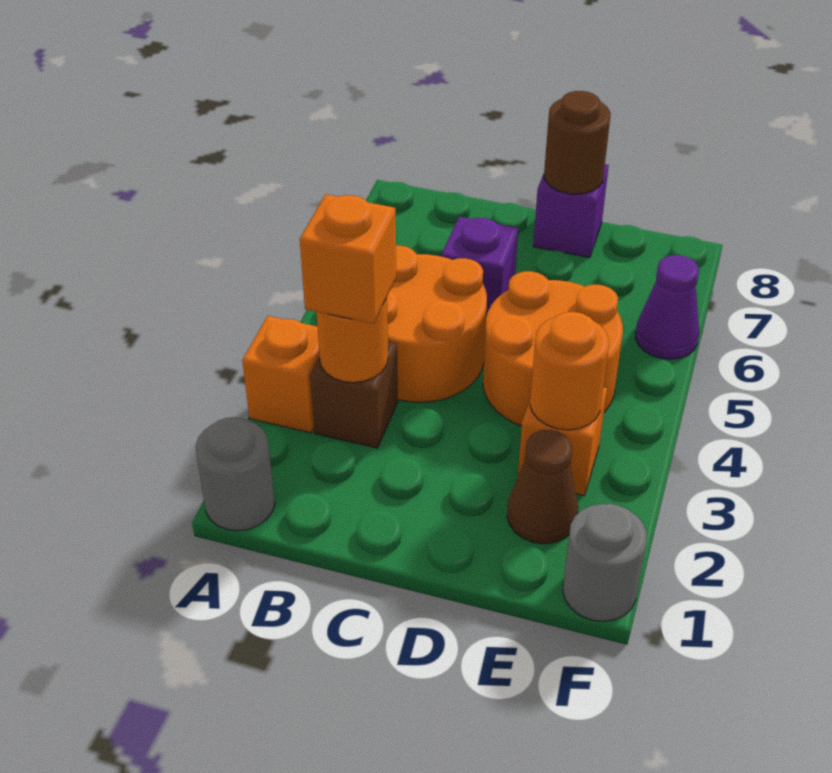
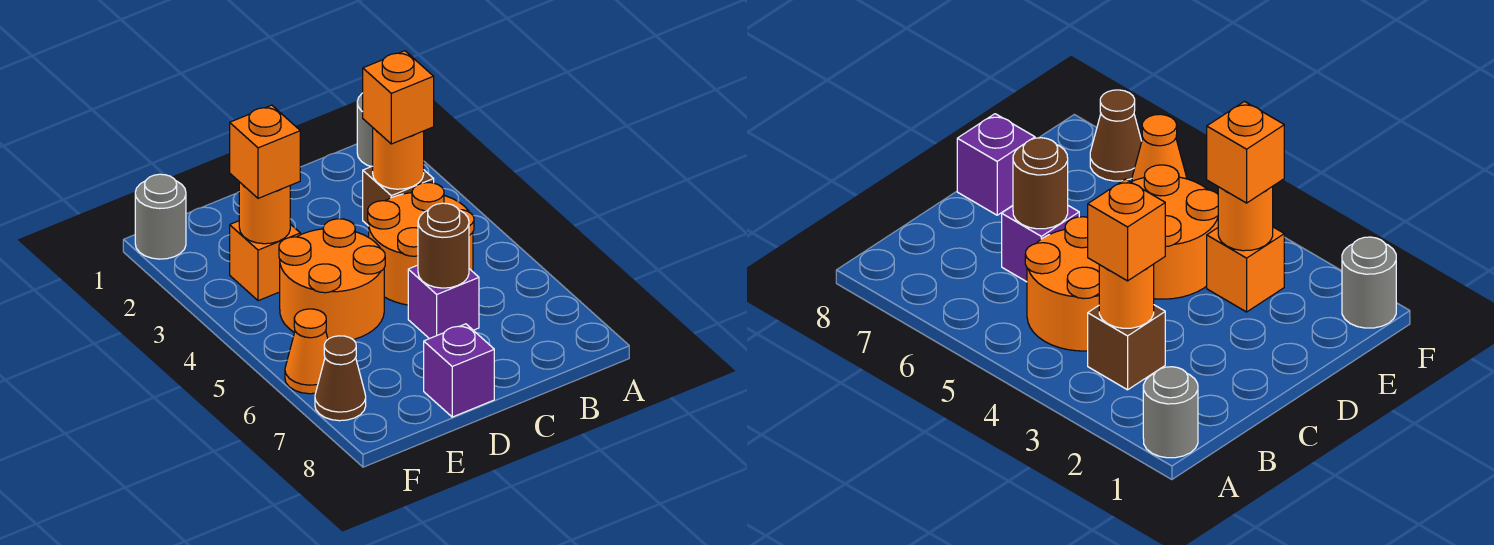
orange 1x1 brick [242,316,320,433] -> orange 1x1 brick moved to [230,105,300,198]
brown 1x1 round brick [544,91,611,194] -> brown 1x1 round brick moved to [418,203,469,288]
brown 1x1 cone [507,430,578,544] -> brown 1x1 cone moved to [315,336,366,421]
purple 1x1 cone [636,255,699,359] -> orange 1x1 cone [285,309,328,394]

